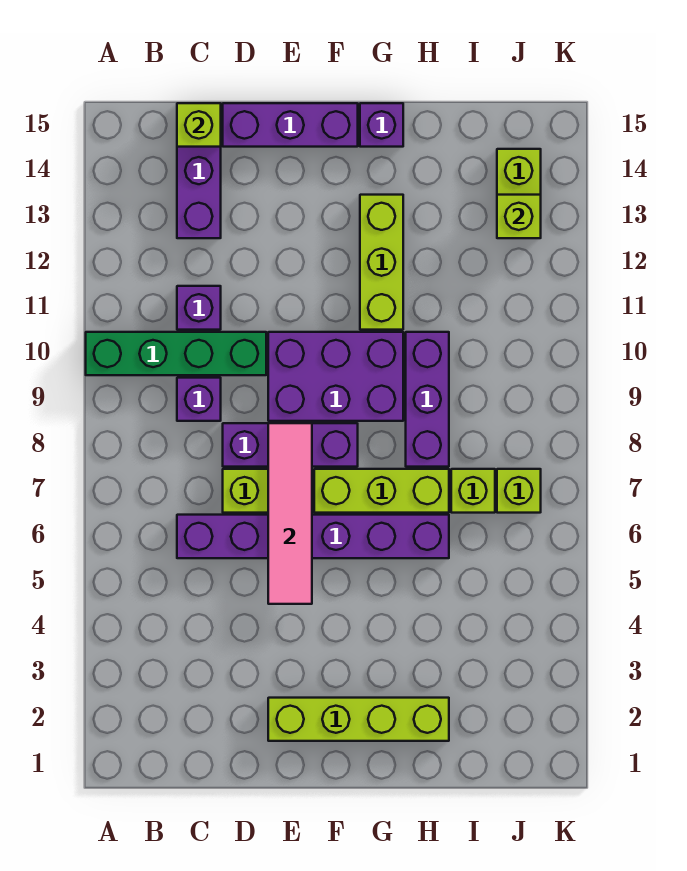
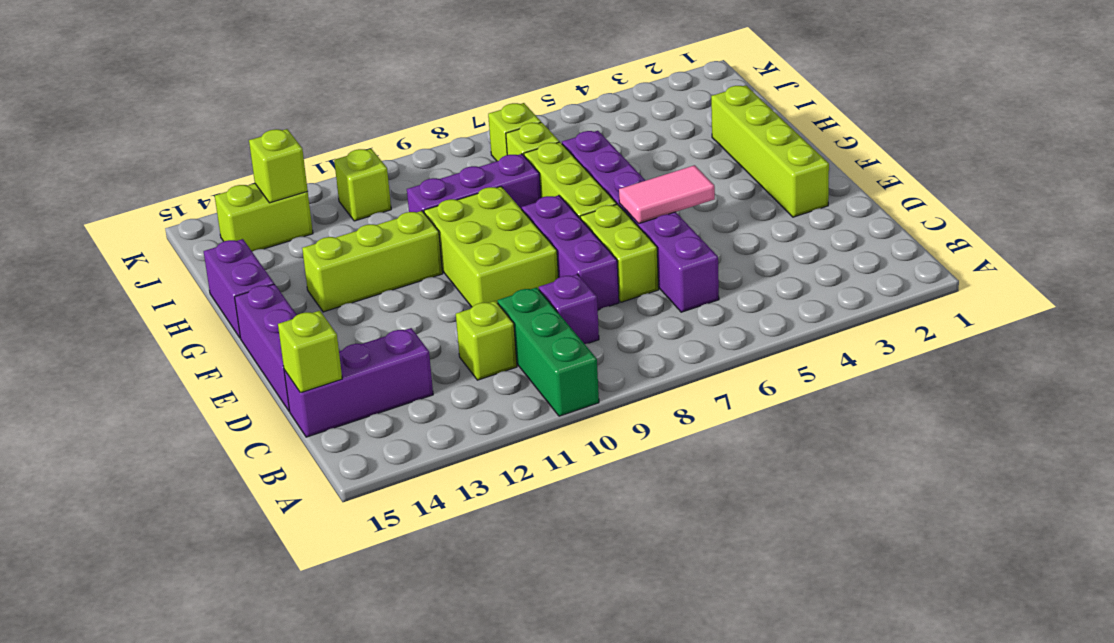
green 1x4 brick [86,332,266,375] -> green 1x3 brick [497,287,599,416]
purple 1x1 brick [177,286,221,330] -> lime 1x1 brick [456,301,517,380]
pink 1x4 tile [268,423,312,604] -> pink 1x2 tile [619,165,715,224]
purple 2x3 brick [268,332,403,421] -> lime 2x3 brick [424,187,559,307]
purple 1x1 brick [360,103,403,147] -> purple 1x2 brick [204,239,274,338]
none -> lime 1x1 brick [334,149,391,221]

